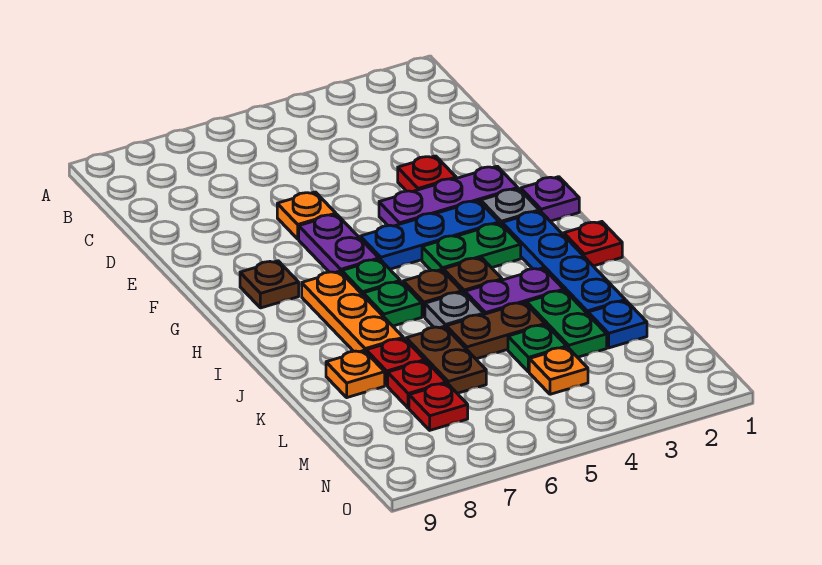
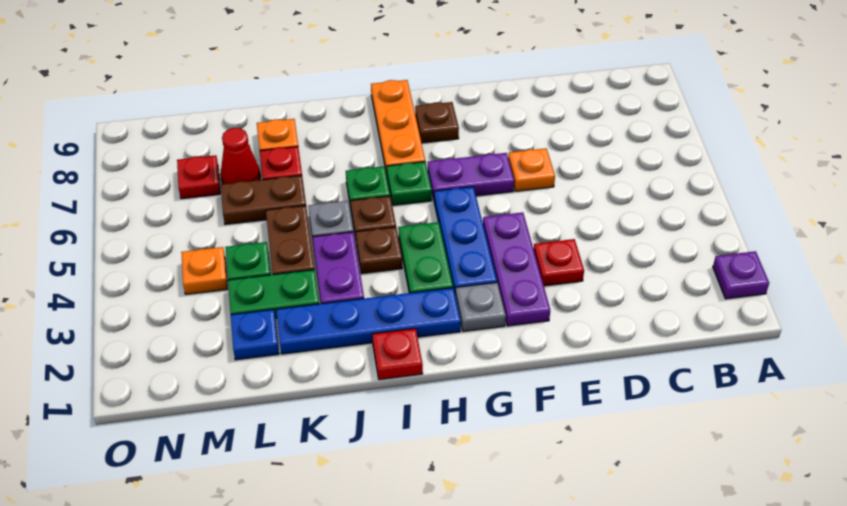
purple 1x1 plate [521,177,579,221] -> purple 1x1 plate moved to [713,251,769,299]
orange 1x3 plate [302,271,403,352] -> orange 1x3 plate turned to [371,80,425,175]
red 1x1 plate [388,361,446,408] -> red 1x1 cone [220,128,260,184]

